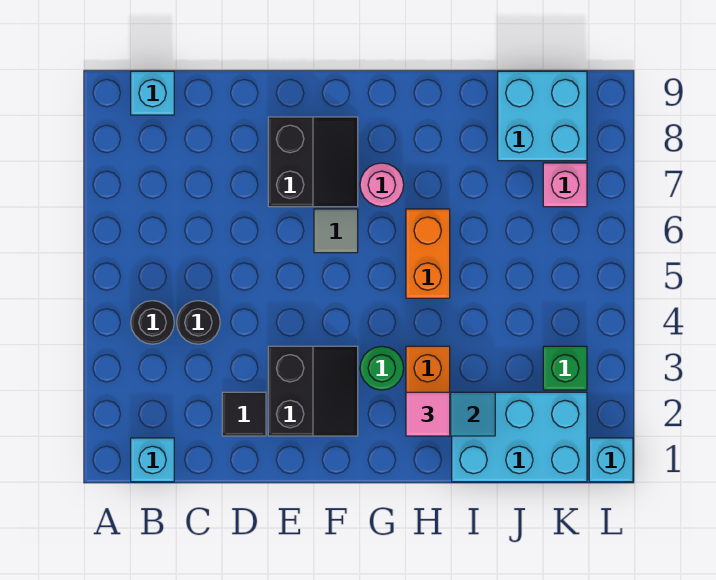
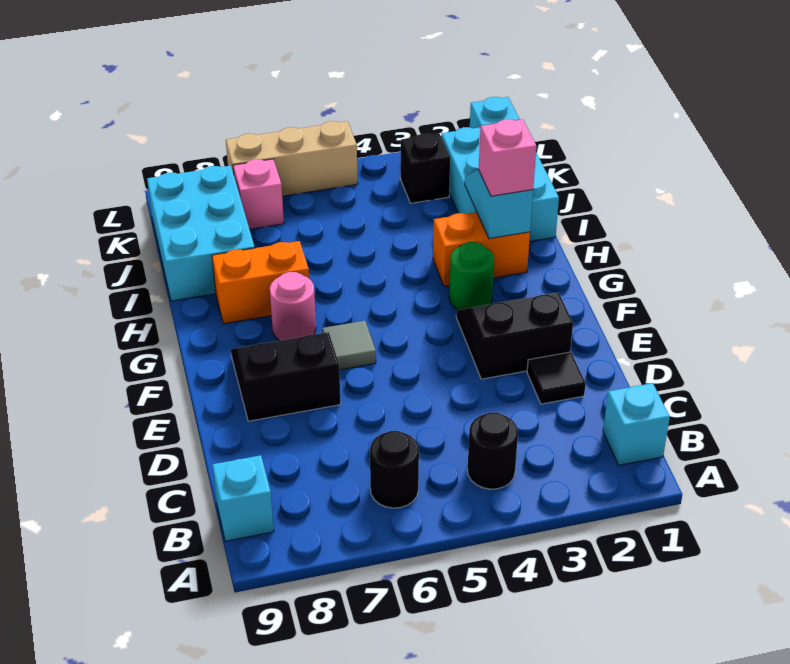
black 1x1 round brick [177,301,220,344] -> black 1x1 round brick moved to [370,431,419,508]
pink 1x1 tile [406,392,450,436] -> pink 1x1 brick [478,119,536,196]
orange 1x2 brick [406,209,450,298] -> orange 1x2 brick moved to [212,241,309,324]
cyan 2x2 brick [498,71,587,161] -> cyan 2x3 brick [147,166,255,301]
green 1x1 brick [543,346,587,390] -> black 1x1 brick [401,134,450,203]
none -> tan 1x3 brick [226,121,358,196]

